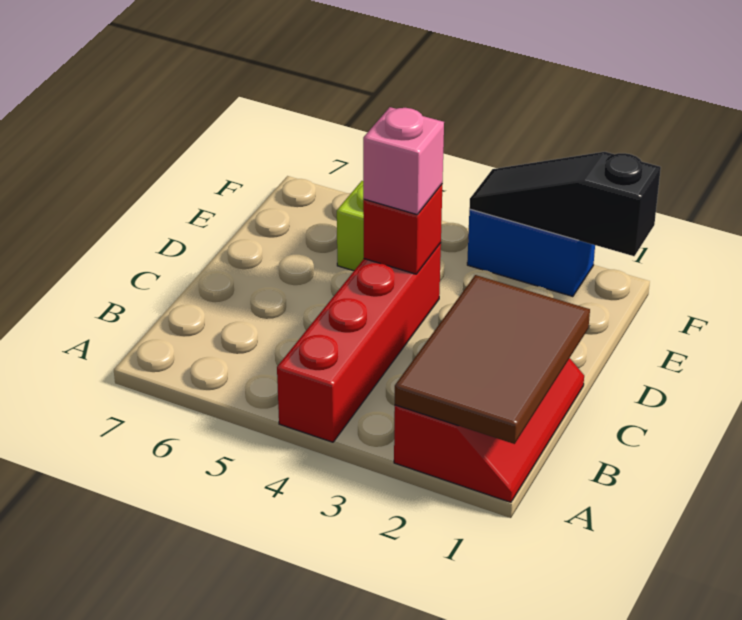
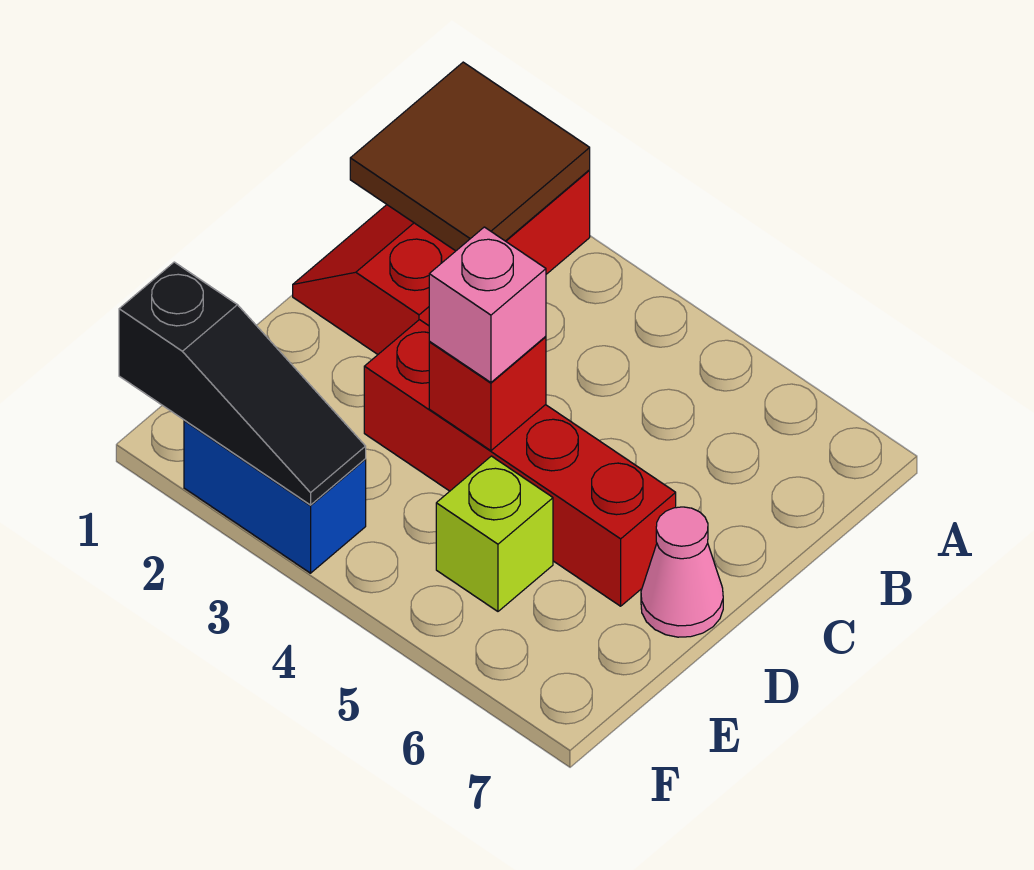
brown 2x3 tile [395,275,590,444] -> brown 2x2 tile [350,62,590,251]
red 1x4 brick [277,243,441,442] -> red 1x4 brick turned to [364,320,676,606]
none -> pink 1x1 cone [641,507,723,637]

